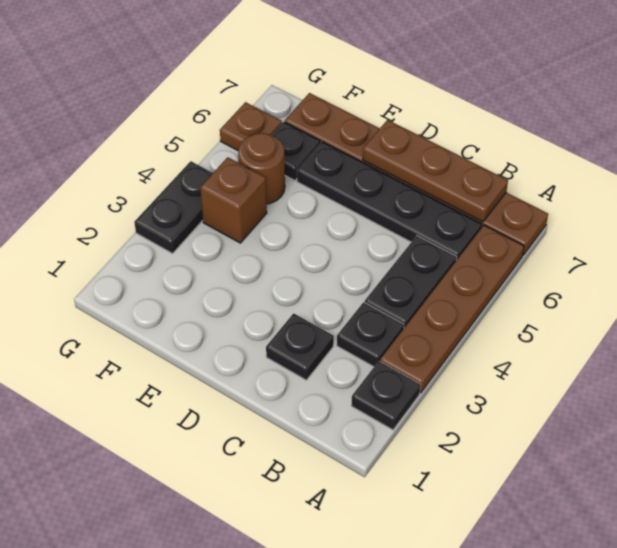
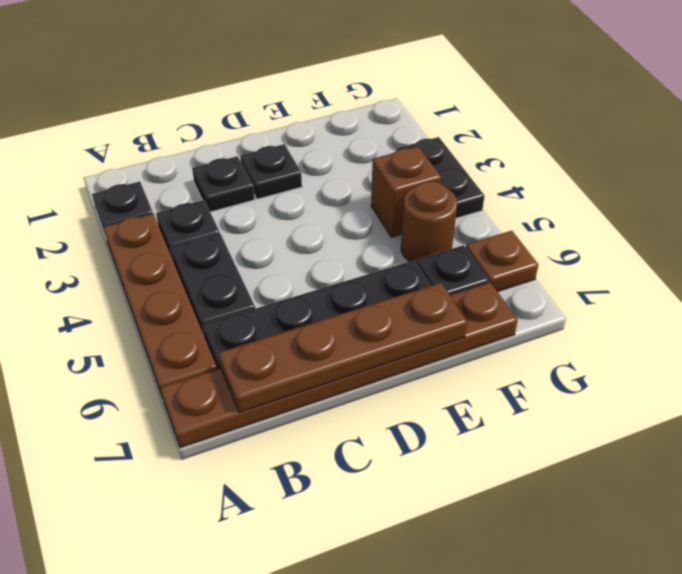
brown 1x3 plate [363,120,508,222] -> brown 1x4 plate [218,283,468,412]
none -> black 1x1 plate [240,144,302,199]

